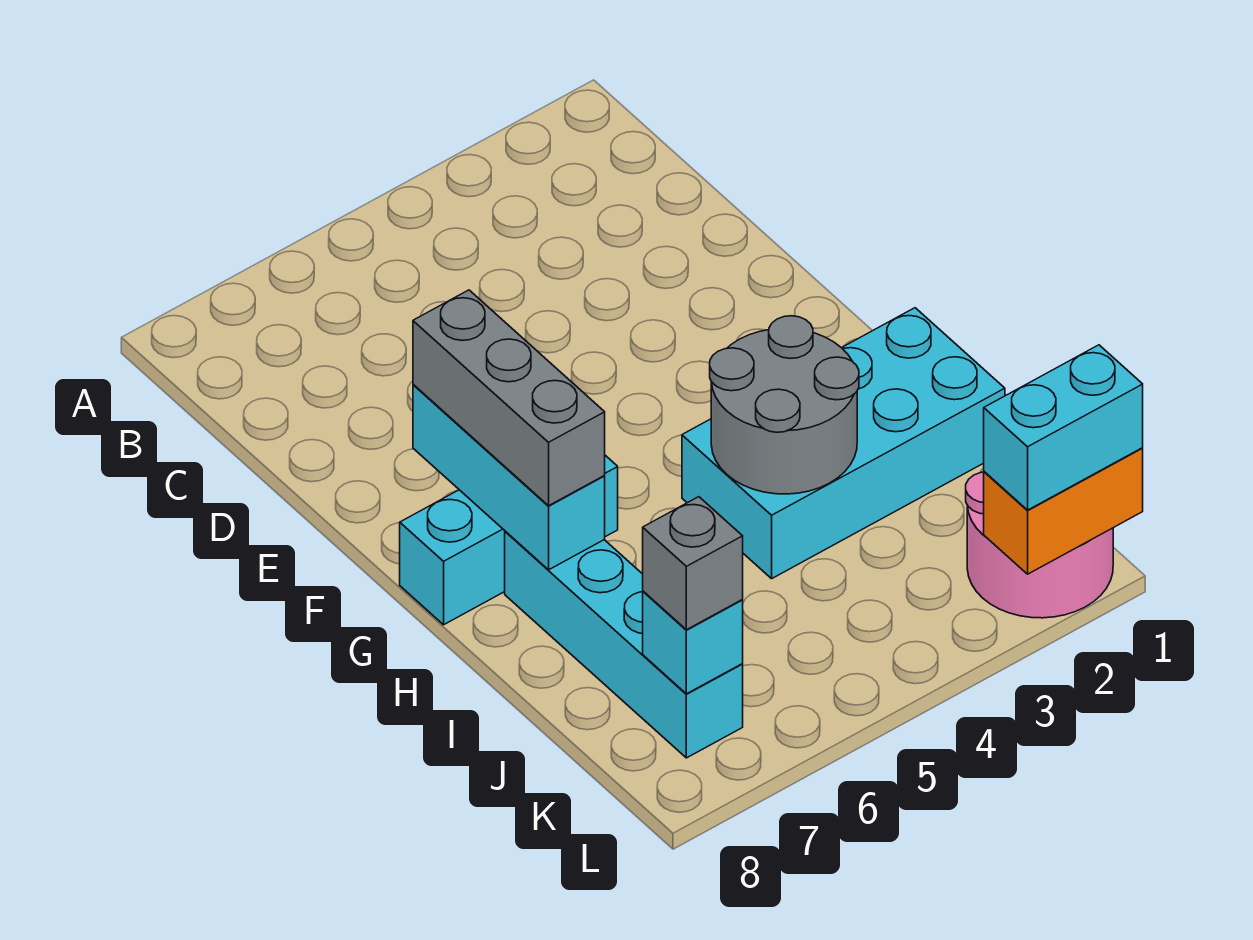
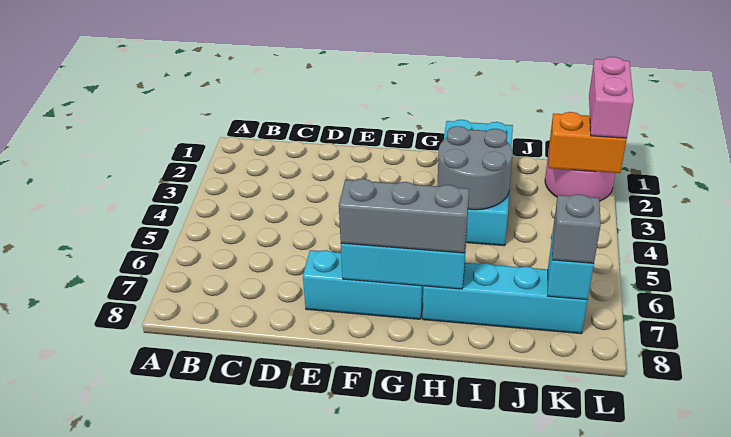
cyan 1x3 brick [400,455,618,625] -> cyan 1x3 brick turned to [303,250,423,319]
orange 1x2 brick [984,448,1143,574] -> orange 1x2 brick turned to [549,112,627,173]
cyan 1x2 brick [984,345,1143,510] -> pink 1x2 brick [589,57,634,138]

